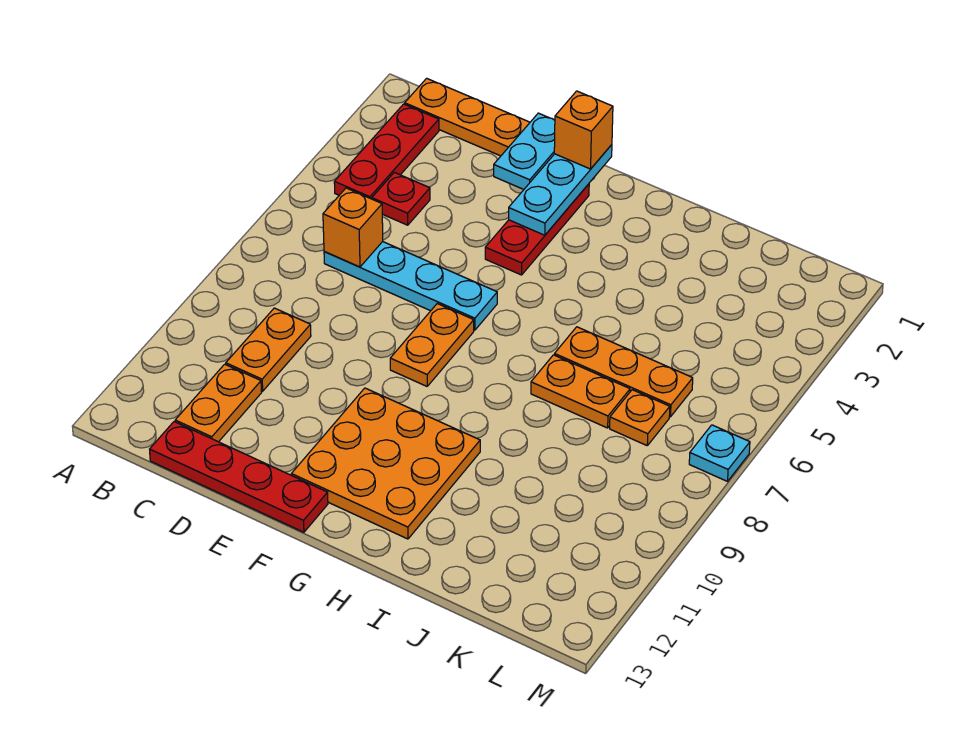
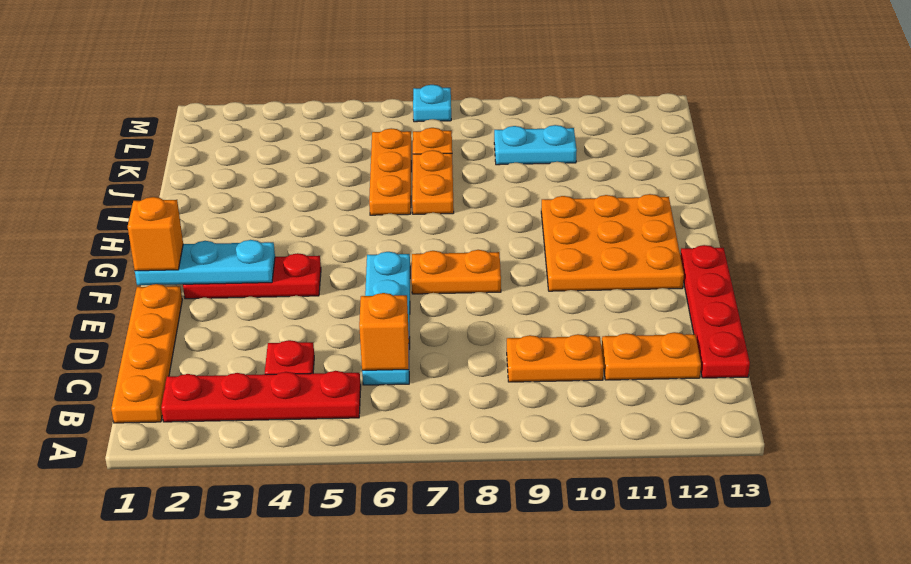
red 1x3 plate [334,104,439,199] -> red 1x4 plate [161,371,361,422]
cyan 1x2 plate [494,113,555,189] -> cyan 1x2 plate moved to [494,125,577,165]

